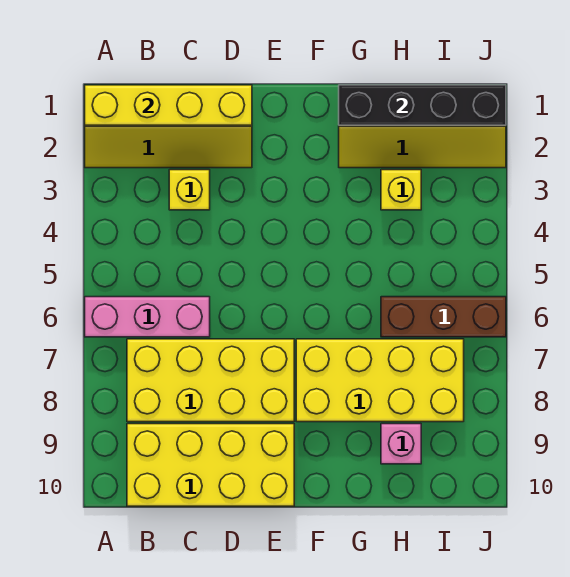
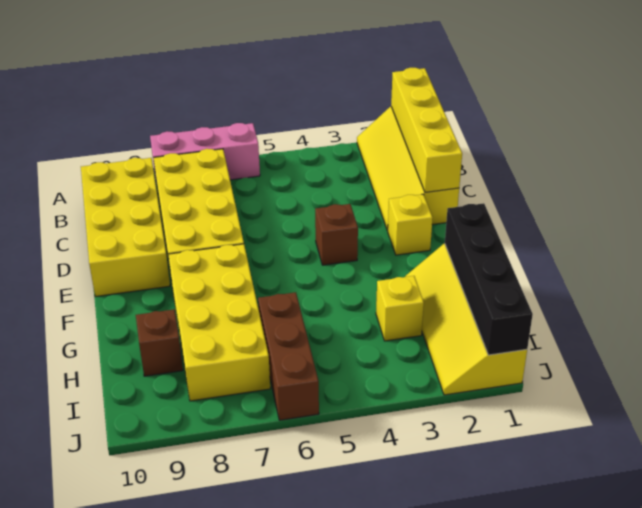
pink 1x3 brick [85,297,210,337] -> pink 1x3 brick turned to [150,123,260,184]
yellow 1x1 brick [169,170,210,210] -> yellow 1x1 brick moved to [387,194,433,255]
none -> brown 1x1 brick [315,204,358,265]
pink 1x1 brick [381,424,421,464] -> brown 1x1 brick [136,309,183,376]

